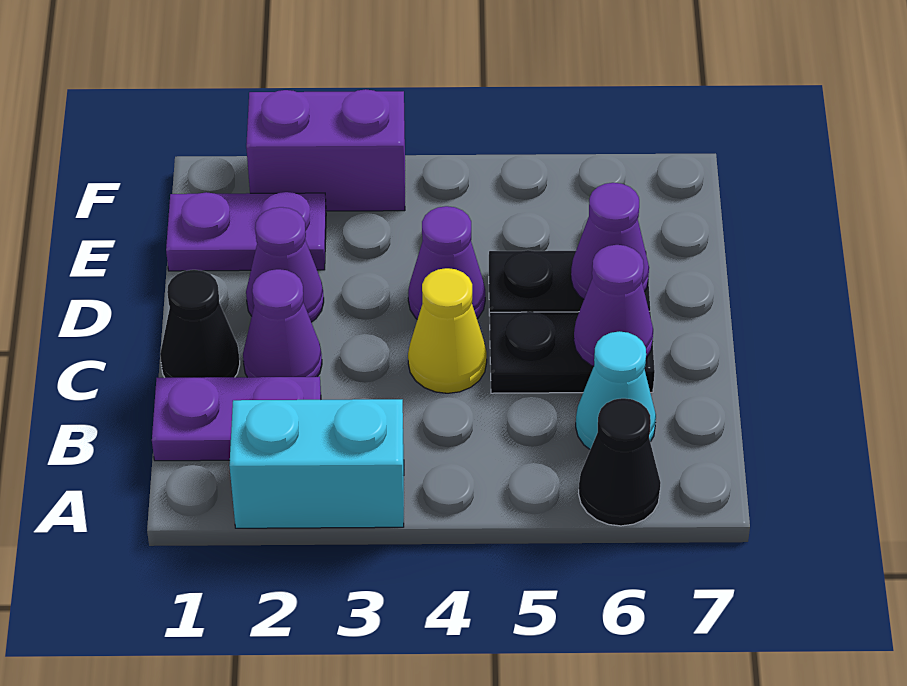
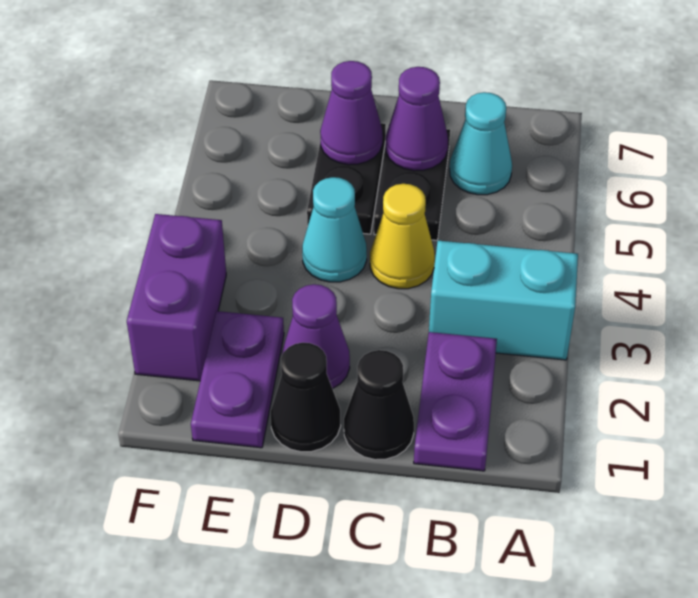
cyan 1x2 brick [229,399,404,528] -> cyan 1x2 brick turned to [429,241,578,360]
black 1x1 cone [579,398,661,526] -> black 1x1 cone moved to [271,343,341,452]
purple 1x1 cone [243,269,322,377] -> none
purple 1x1 cone [408,206,485,319] -> cyan 1x1 cone [302,177,367,282]

